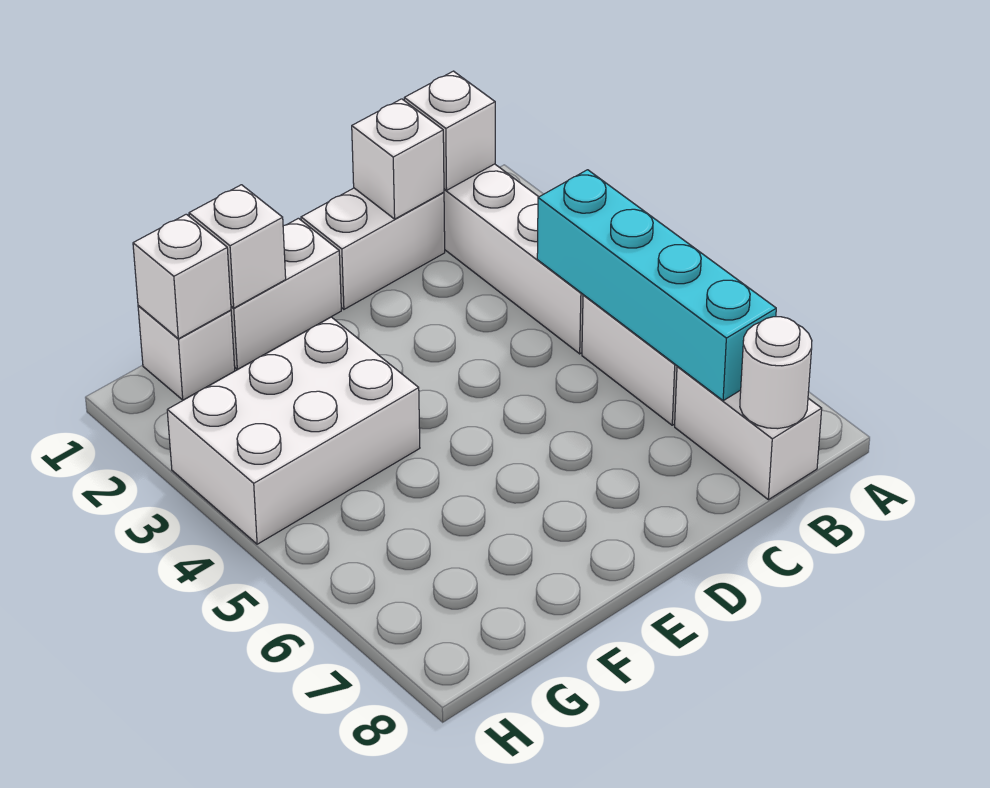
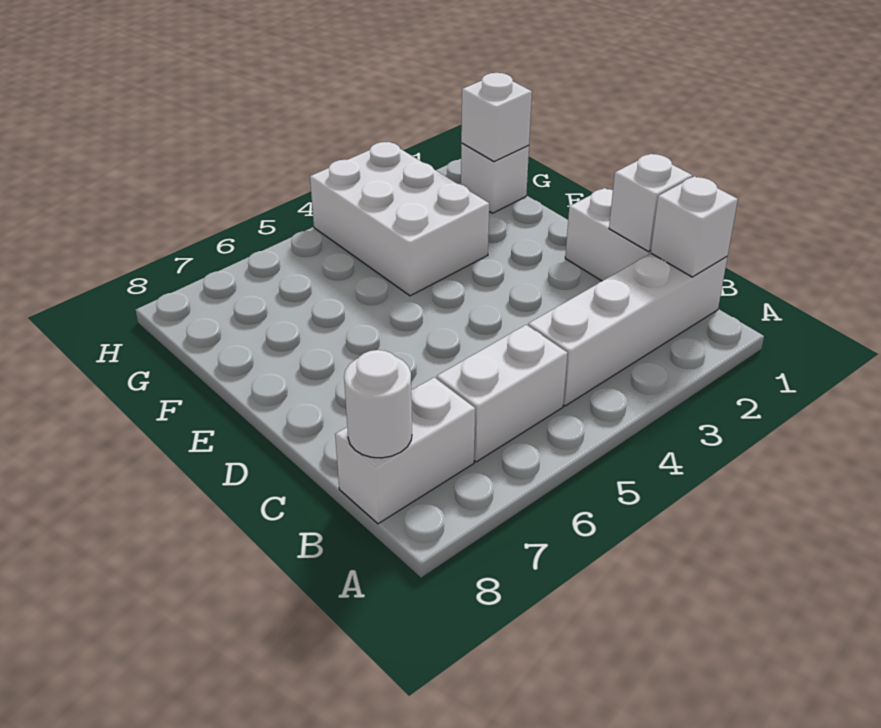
cyan 1x4 brick [537,170,776,401] -> none
white 1x2 brick [231,218,341,369] -> none
white 1x1 brick [189,185,286,308] -> none

